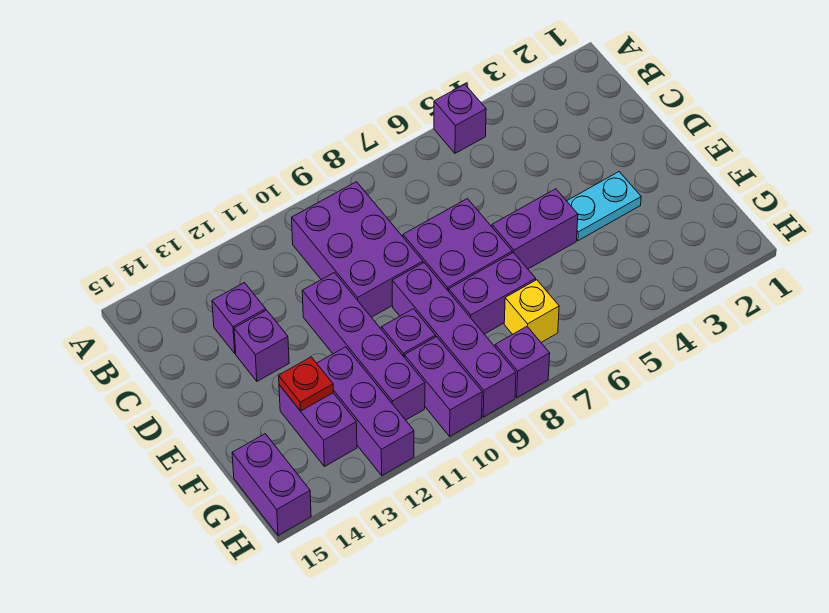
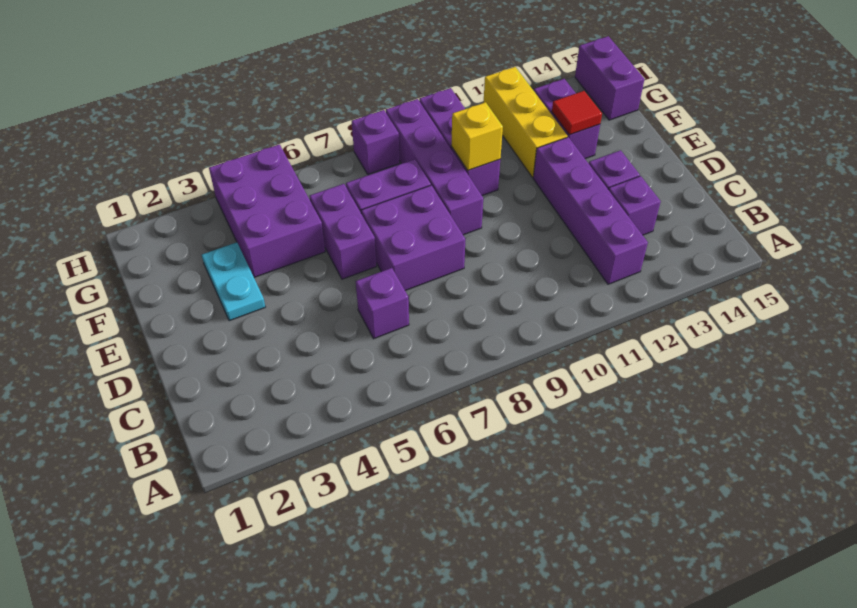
purple 1x1 brick [434,84,486,153] -> purple 1x1 brick moved to [356,268,409,339]
purple 2x3 brick [292,182,423,317] -> purple 2x3 brick moved to [209,144,325,277]
purple 1x4 brick [302,273,425,420] -> purple 1x4 brick moved to [533,137,648,284]
cyan 1x2 plate [567,172,641,241] -> cyan 1x2 plate turned to [202,242,265,321]
purple 1x2 brick [492,189,578,269] -> purple 1x2 brick turned to [309,184,376,279]
purple 1x3 brick [317,347,414,476] -> yellow 1x3 brick [484,67,567,177]
red 1x1 plate [279,357,333,411] -> red 1x1 tile [552,91,602,135]
yellow 1x1 brick [504,280,559,342] -> yellow 1x1 brick moved to [451,102,503,170]

